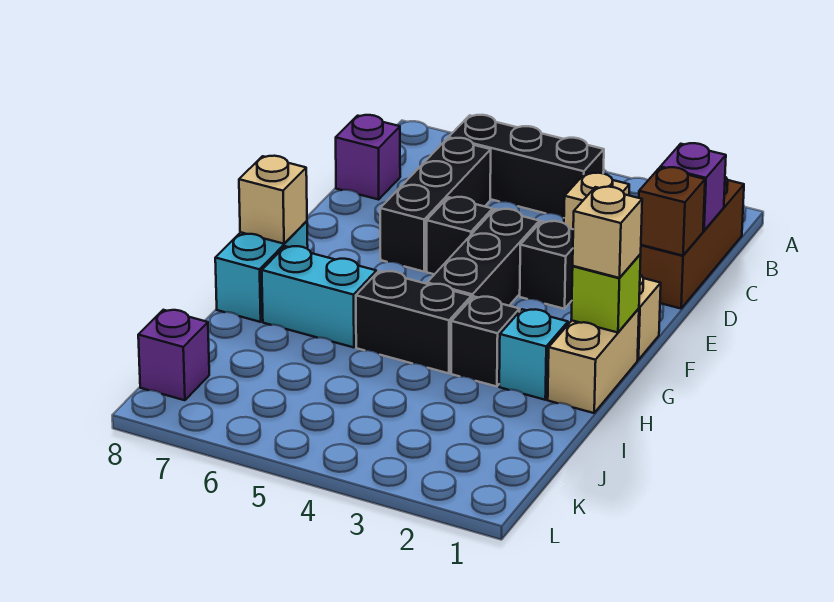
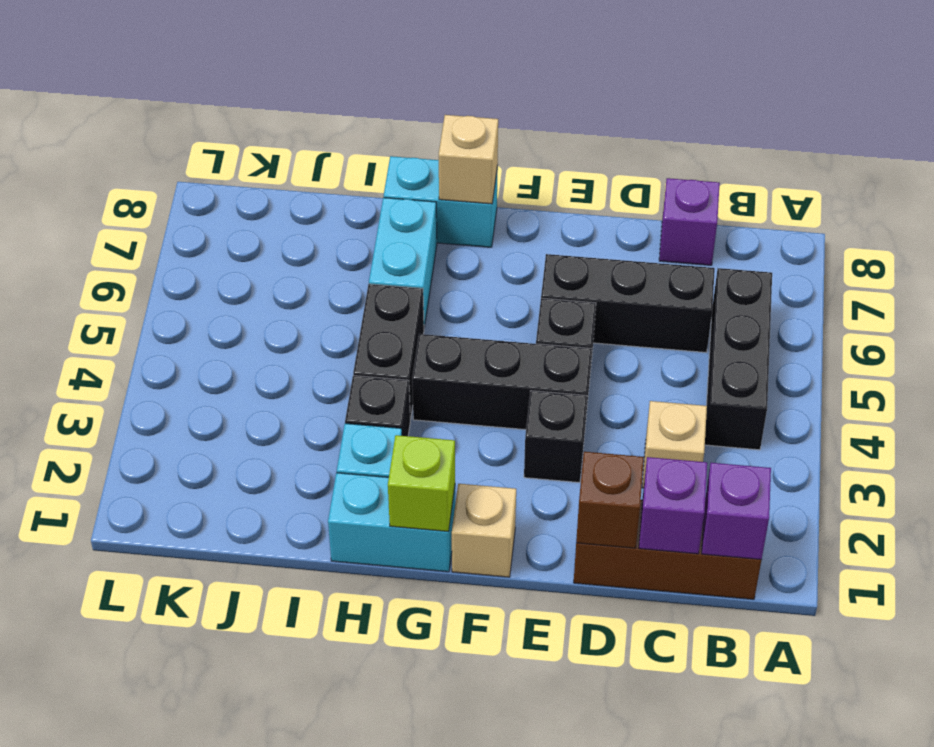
tan 1x2 brick [548,309,639,413] -> cyan 1x2 brick [328,473,455,572]
tan 1x1 brick [573,187,642,278] -> none
purple 1x1 brick [138,310,209,400] -> purple 1x1 brick moved to [702,463,771,560]

